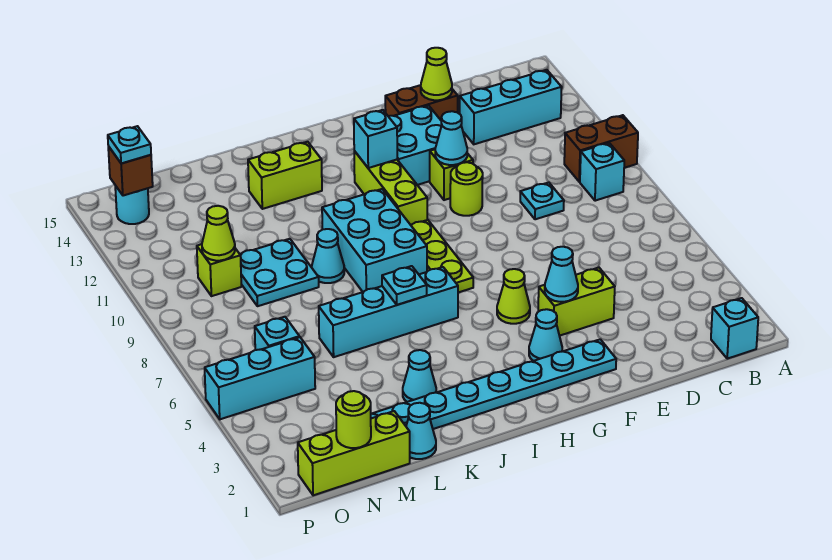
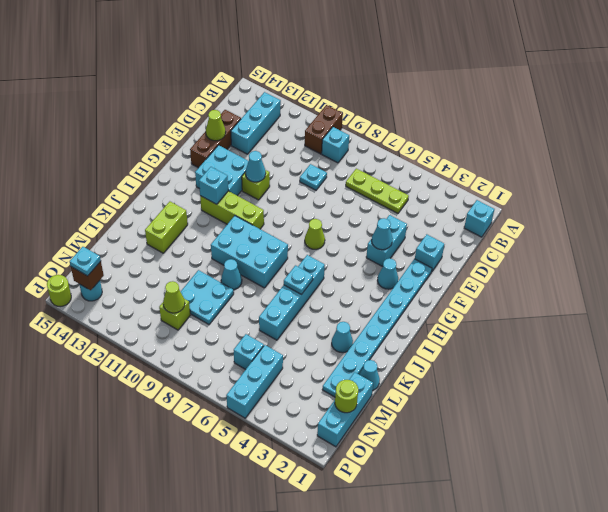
none -> cyan 1x1 brick [415,234,444,271]
lime 1x2 brick [538,268,615,336] -> cyan 1x2 brick [366,215,407,267]
brown 1x2 brick [385,85,458,120] -> brown 1x3 brick [190,110,241,168]
lime 1x1 round brick [450,162,483,216] -> lime 1x1 round brick moved to [47,275,71,306]
lime 1x1 cone [497,269,530,324] -> lime 1x1 cone moved to [305,219,325,249]
lime 1x3 plate [411,220,473,292] -> lime 1x3 plate moved to [346,169,409,213]
lime 1x3 brick [298,411,410,495] -> cyan 1x3 brick [317,372,373,447]

